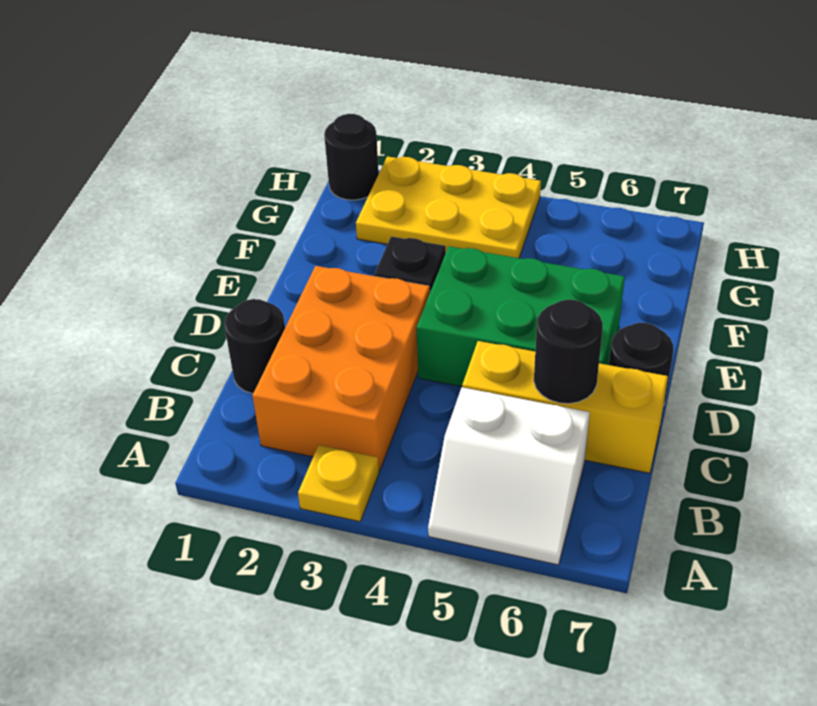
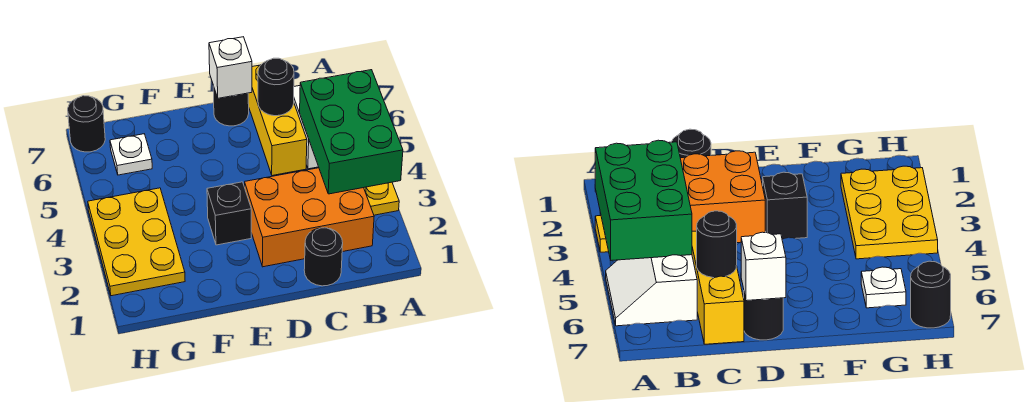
green 2x3 brick [417,246,625,387] -> green 2x3 brick moved to [300,70,403,194]
none -> white 1x1 brick [209,37,252,98]
none -> white 1x1 plate [110,134,152,175]
black 1x1 round brick [324,114,379,200] -> black 1x1 round brick moved to [68,96,105,152]

